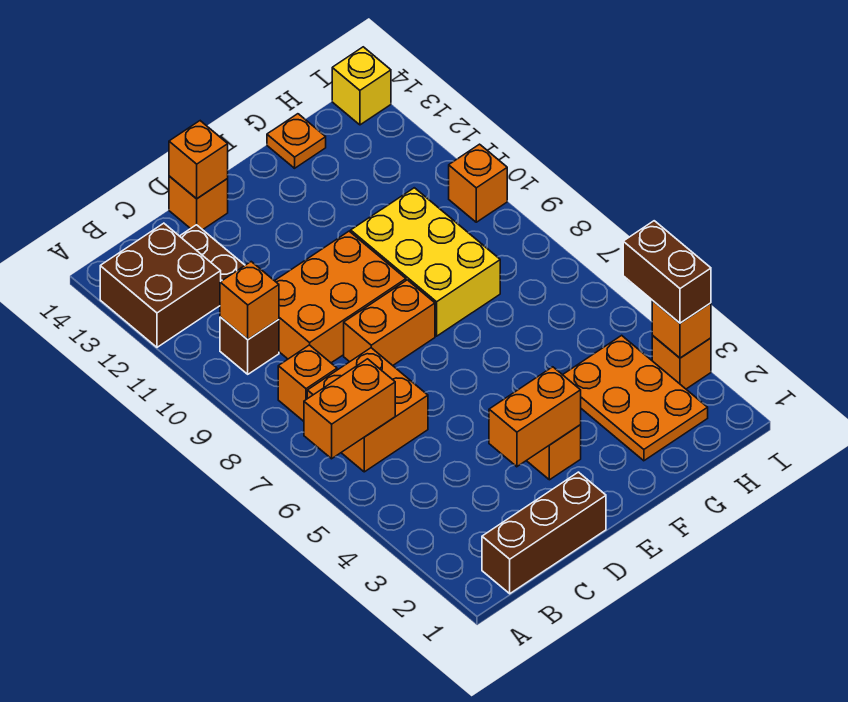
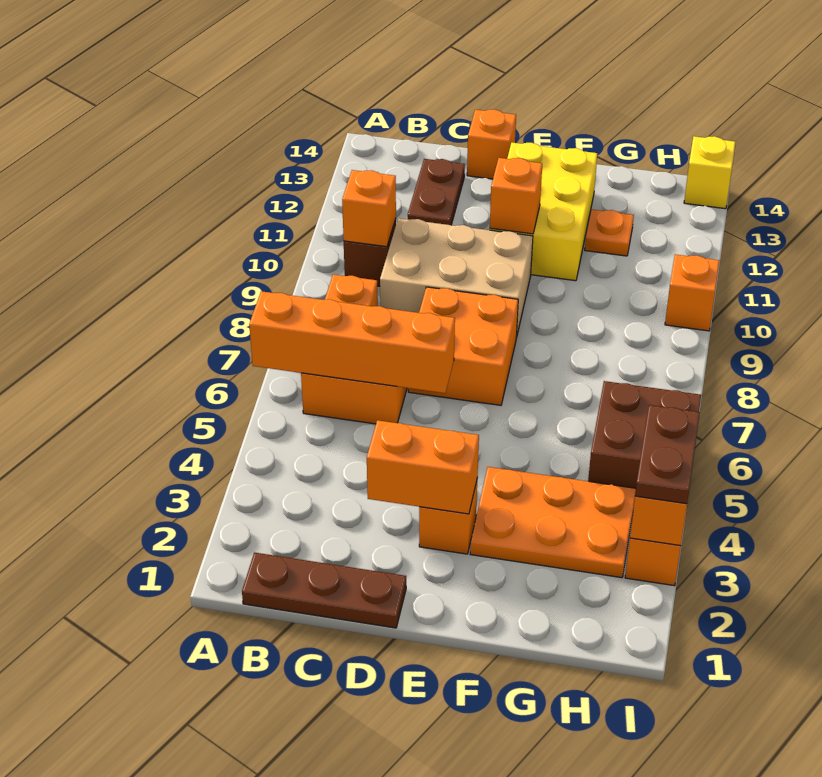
orange 1x2 brick [304,359,395,459] -> orange 1x4 brick [249,291,455,393]
brown 2x2 brick [100,223,221,347] -> brown 2x2 brick moved to [588,381,701,488]
brown 1x3 brick [482,472,606,594] -> brown 1x3 plate [242,552,406,628]
orange 2x3 brick [275,231,406,363] -> tan 2x3 brick [380,218,533,338]
orange 1x2 brick [344,280,435,365] -> orange 2x2 brick [408,287,518,405]
orange 1x1 brick [169,121,228,199] -> orange 1x1 brick moved to [490,158,542,234]
yellow 2x3 brick [351,188,500,336] -> yellow 2x3 brick moved to [490,143,597,281]
orange 2x3 plate [563,335,708,461] -> orange 2x3 plate turned to [470,467,636,578]
orange 1x1 plate [267,114,326,168] -> orange 1x1 plate moved to [585,210,634,256]
brown 1x2 brick [623,221,711,323] -> brown 1x2 plate [635,405,700,504]

